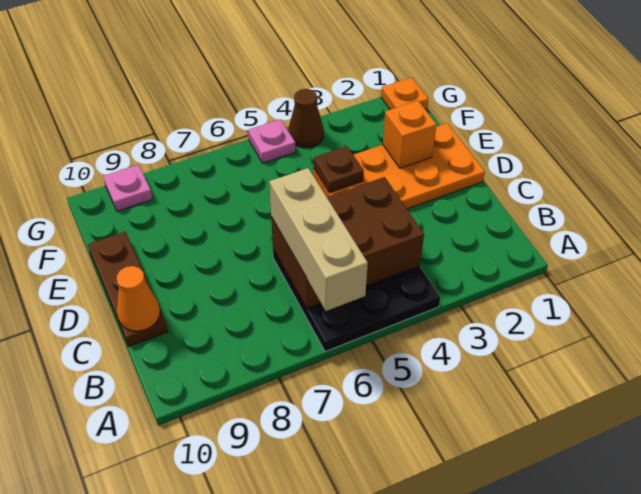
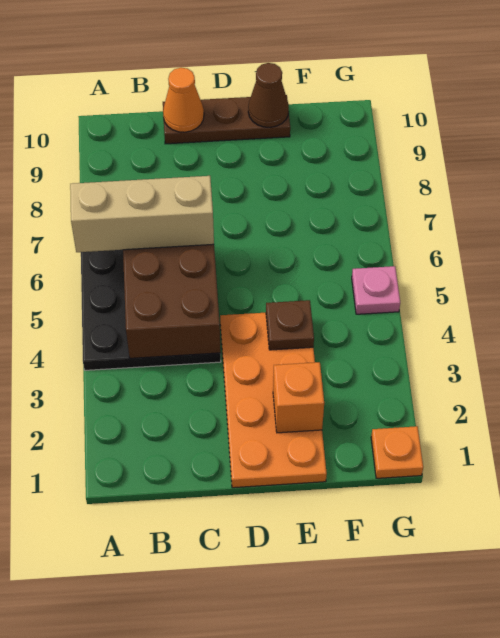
brown 1x1 cone [288,89,324,148] -> brown 1x1 cone moved to [248,63,289,127]
pink 1x1 plate [103,165,152,211] -> none

